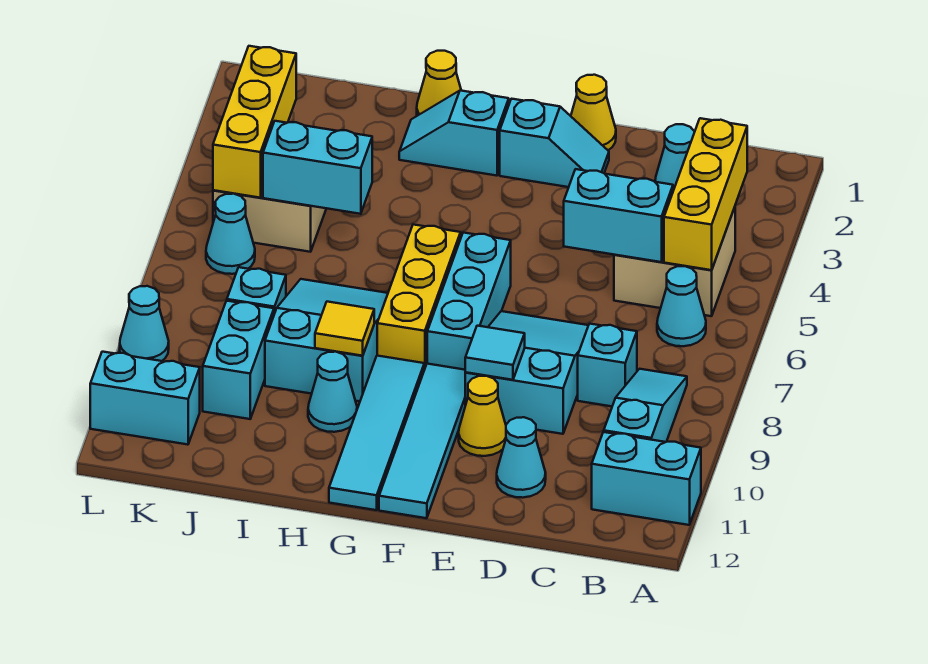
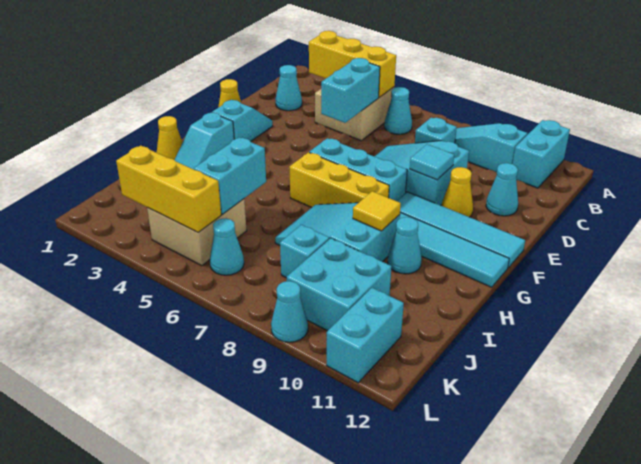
cyan 1x2 brick [203,301,274,419] -> cyan 2x2 brick [287,238,392,331]

